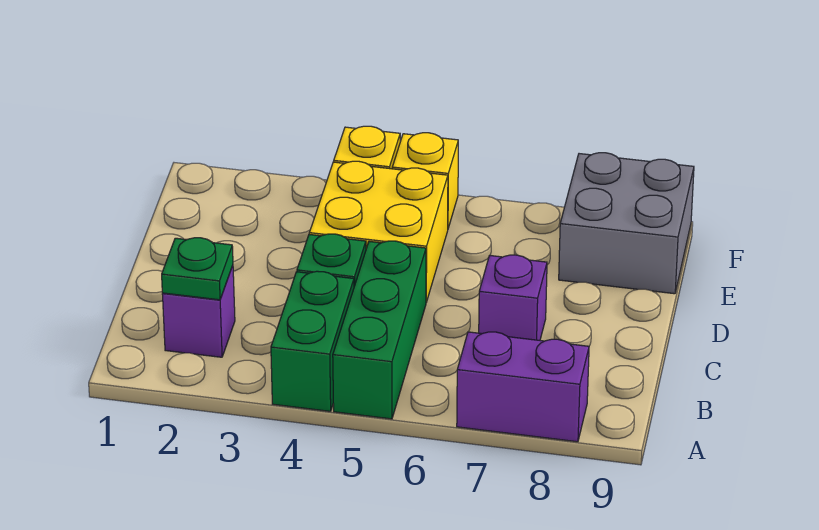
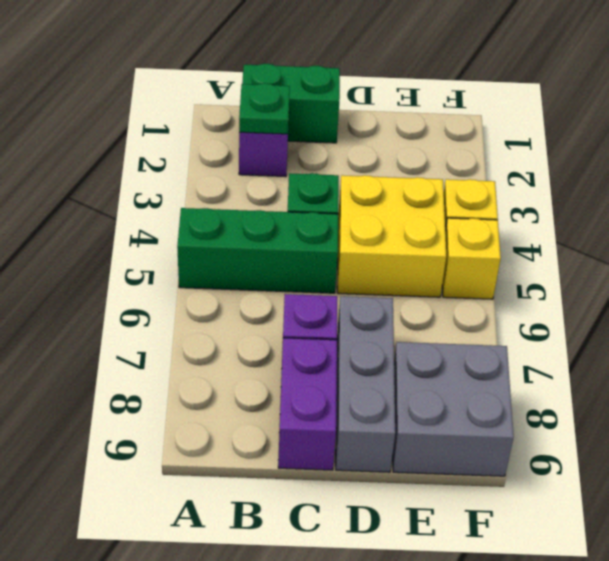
green 1x2 brick [271,271,354,411] -> green 1x2 brick moved to [242,64,340,143]
purple 1x2 brick [457,332,589,442] -> purple 1x2 brick moved to [278,338,337,470]
none -> grey 1x3 brick [336,296,395,472]

